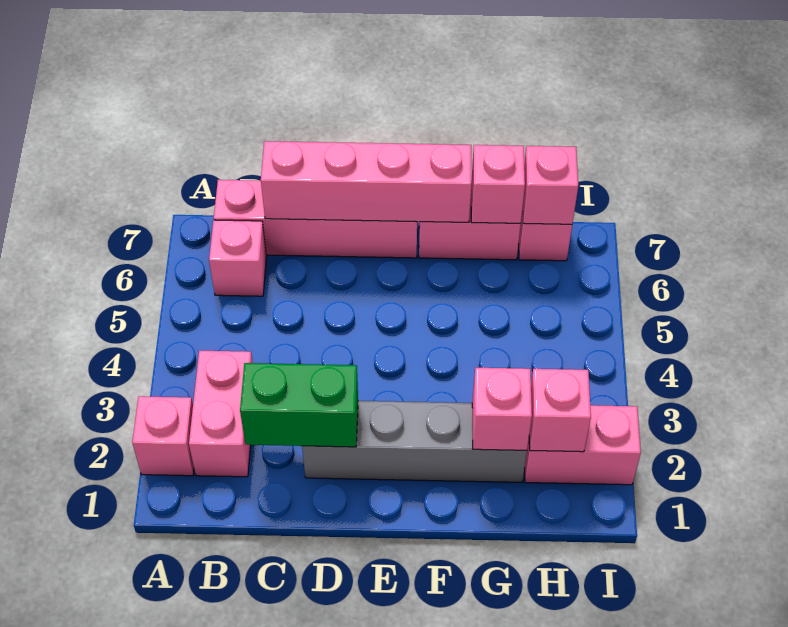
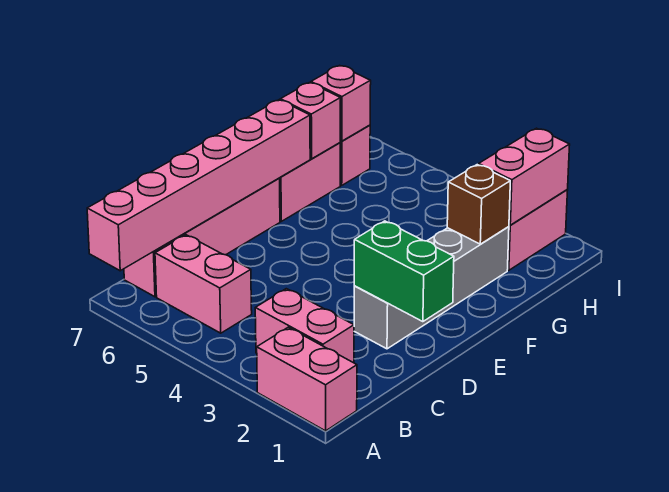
pink 1x1 brick [132,396,194,476] -> pink 1x2 brick [257,327,357,431]
pink 1x1 brick [209,220,267,296] -> pink 1x2 brick [155,235,252,333]
green 1x2 brick [240,363,358,447] -> green 1x2 brick turned to [354,221,454,322]
pink 1x4 brick [261,141,471,222] -> pink 1x6 brick [87,100,310,271]
pink 1x1 brick [472,368,532,450] -> brown 1x1 brick [447,165,510,244]
pink 1x1 brick [529,369,591,452] -> pink 1x2 brick [479,128,570,225]

